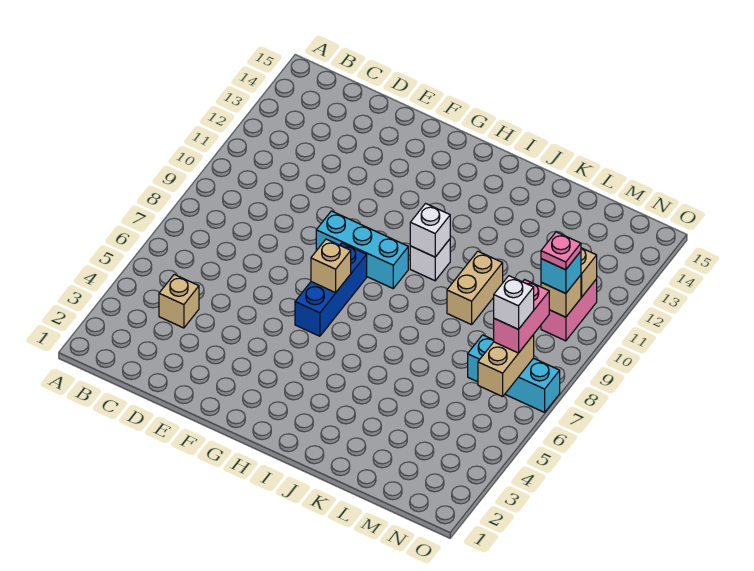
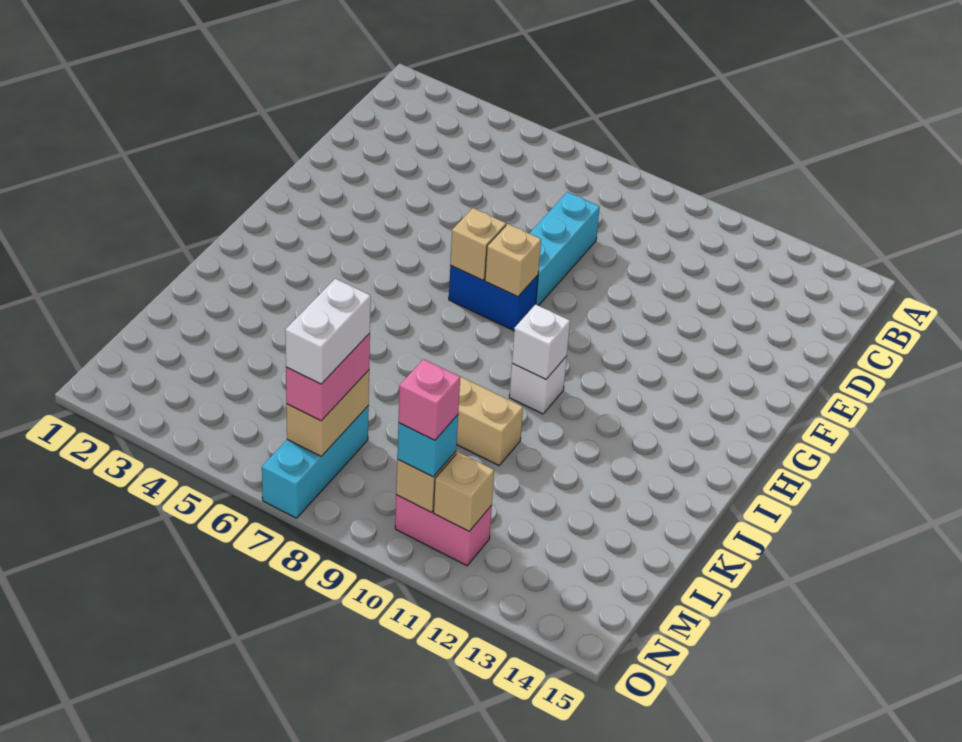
tan 1x1 brick [159,274,199,328] -> tan 1x1 brick moved to [485,224,541,296]
cyan 1x3 brick [316,211,408,288] -> cyan 1x3 brick moved to [529,192,600,306]
blue 1x3 brick [295,243,367,336] -> blue 1x2 brick [449,266,538,331]
tan 1x2 brick [478,335,534,397] -> tan 1x2 brick turned to [286,370,369,456]
pink 1x2 brick [494,280,549,353] -> pink 1x2 brick turned to [286,333,370,421]
white 1x1 brick [494,276,534,329] -> white 1x2 brick [285,279,371,384]
pink 1x1 plate [541,232,581,270] -> pink 1x1 brick [398,359,460,440]

